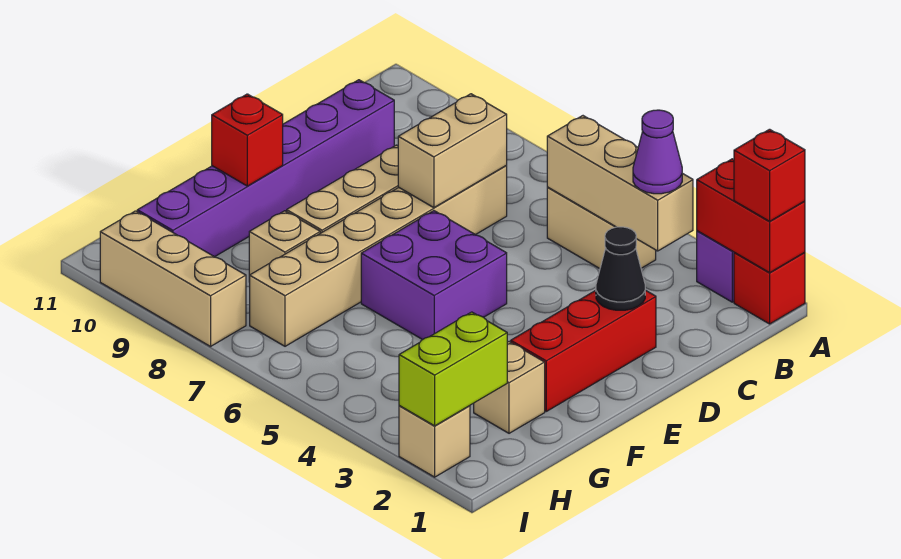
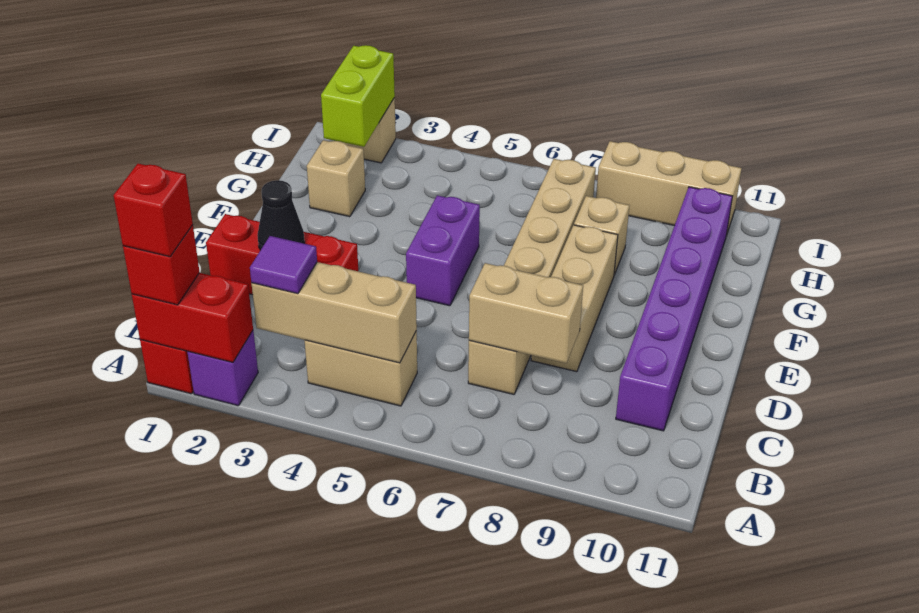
purple 1x1 cone [633,110,682,194] -> purple 1x1 tile [250,236,317,294]
tan 1x2 brick [398,94,507,208] -> tan 1x2 brick turned to [469,263,583,363]
red 1x3 brick [511,290,656,411] -> red 1x3 brick turned to [206,214,358,295]
purple 2x2 brick [361,211,507,340] -> purple 1x2 brick [406,195,480,306]
red 1x1 brick [212,94,283,186] -> red 1x1 brick moved to [114,164,193,257]

